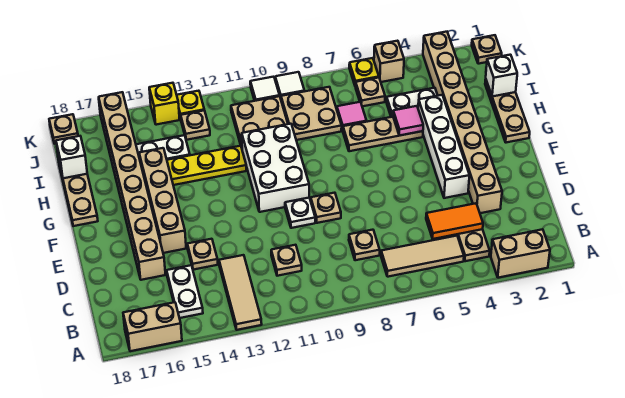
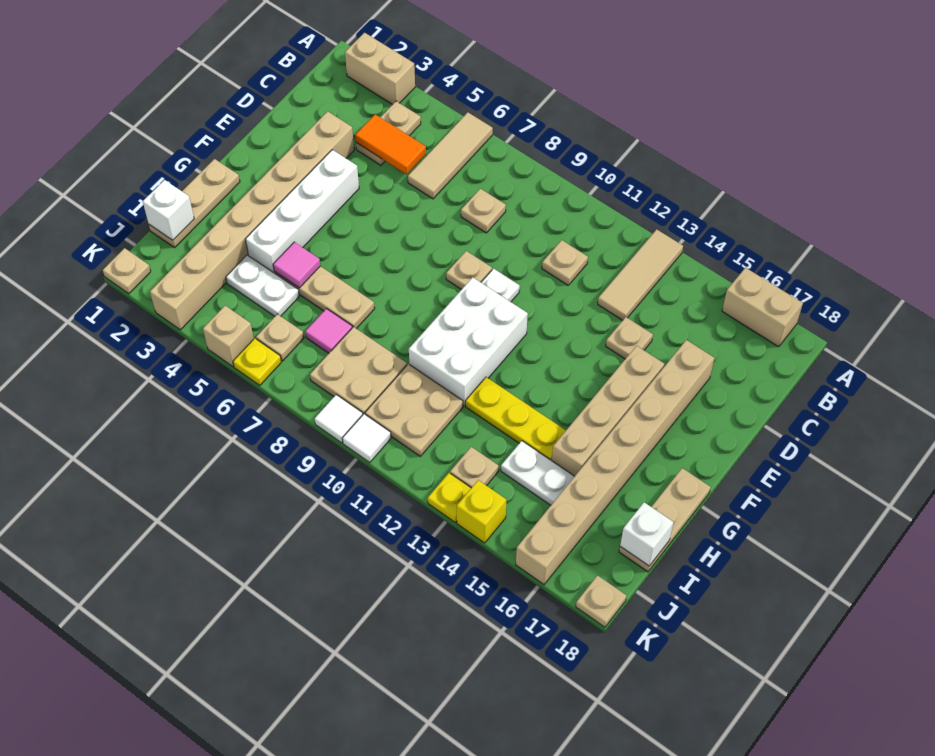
tan 1x3 tile [381,236,464,277] -> tan 1x3 tile turned to [408,112,493,199]
white 1x2 plate [167,265,203,318] -> none

